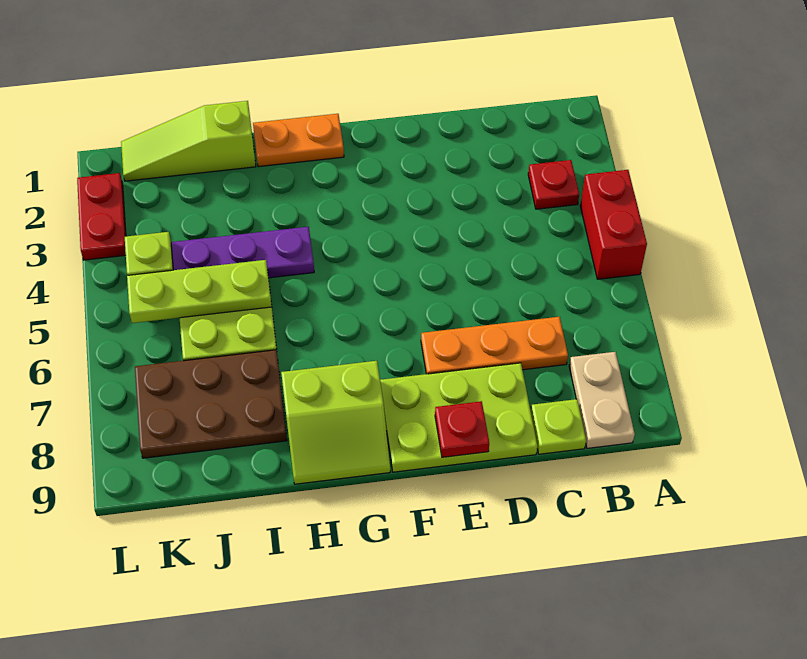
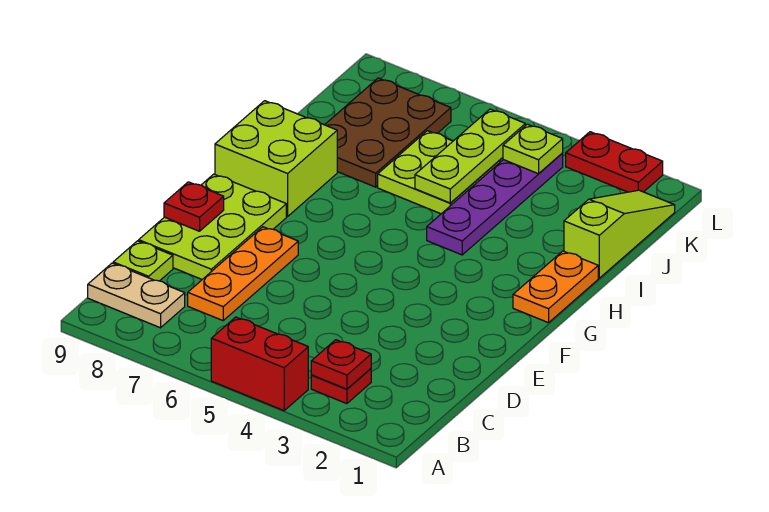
none -> red 1x1 plate [311,340,371,389]
lime 2x2 slope [281,361,390,484] -> lime 2x2 brick [215,101,337,216]

